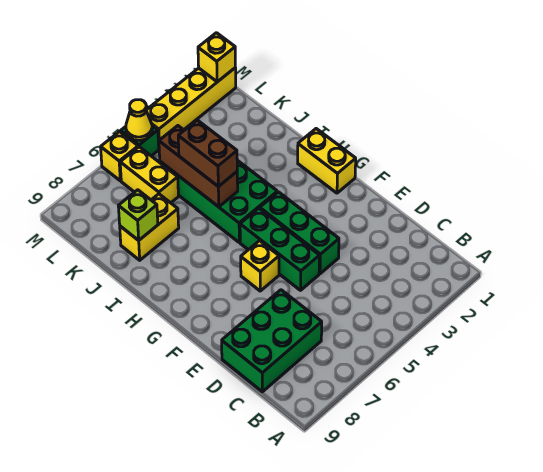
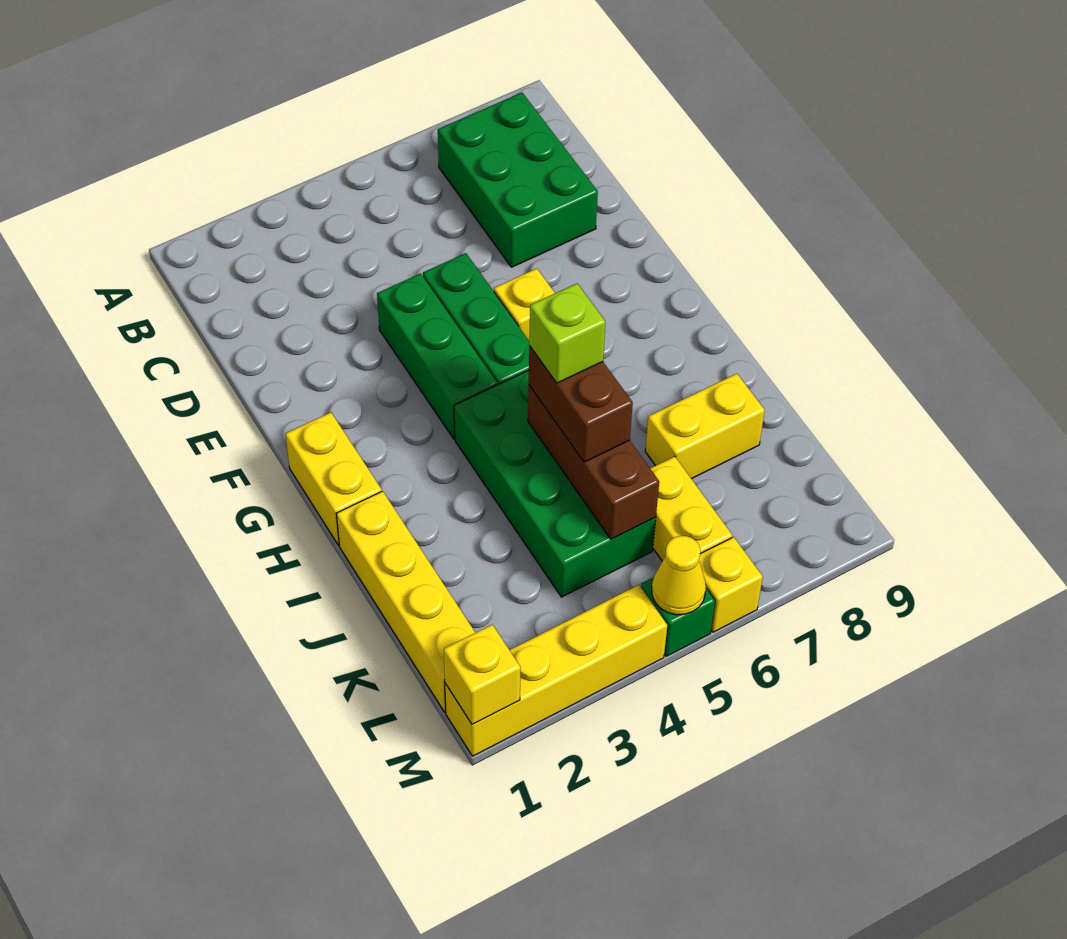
green 2x3 brick [222,290,322,392] -> green 2x3 brick turned to [438,93,598,267]
none -> yellow 1x4 brick [336,491,475,712]
lime 1x1 brick [118,190,158,240] -> lime 1x1 brick moved to [529,284,606,383]

